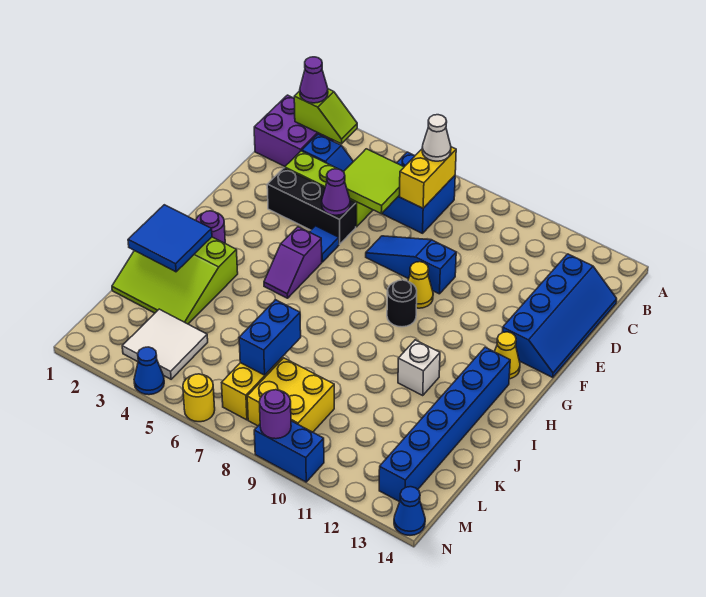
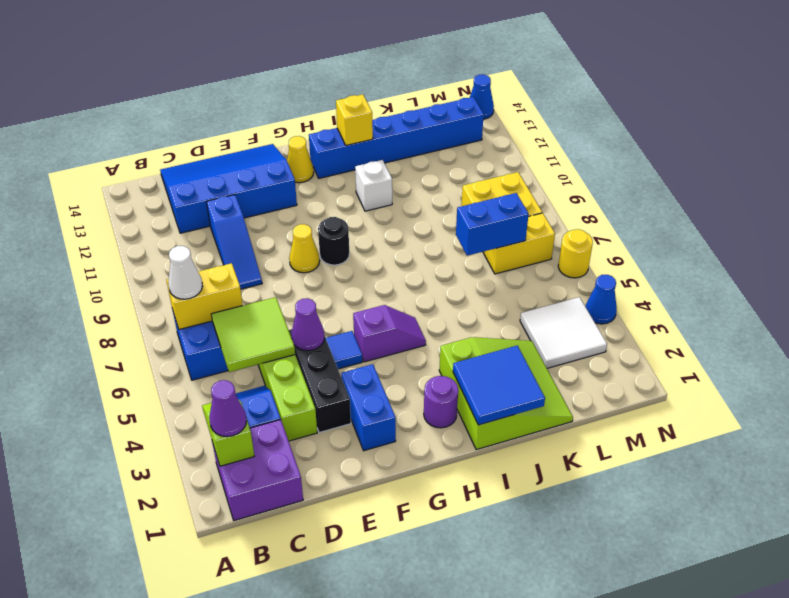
blue 2x4 slope [502,254,617,377] -> blue 3x4 slope [160,144,297,233]
blue 1x3 slope [366,236,456,294] -> blue 1x3 slope moved to [206,195,262,289]
none -> yellow 1x1 brick [336,94,373,145]
blue 1x2 brick [254,421,324,482] -> blue 1x2 brick moved to [341,364,396,451]
purple 1x1 round brick [259,390,291,439] -> none

